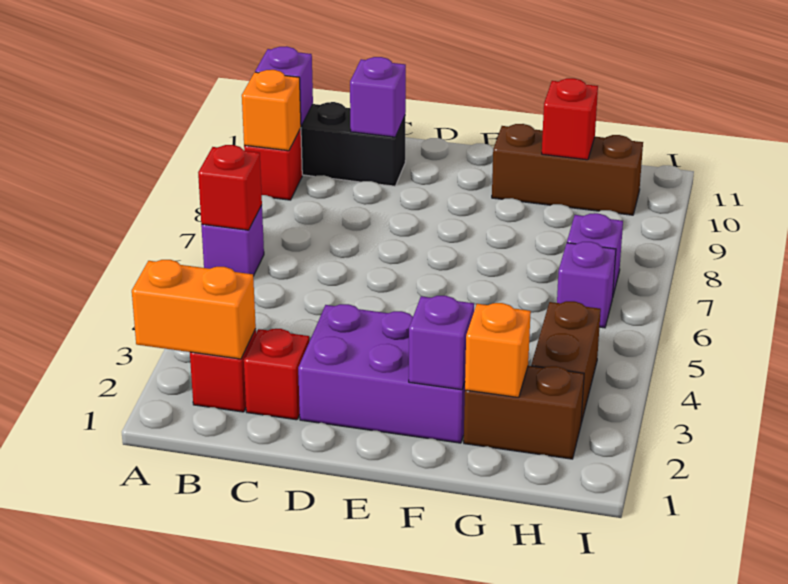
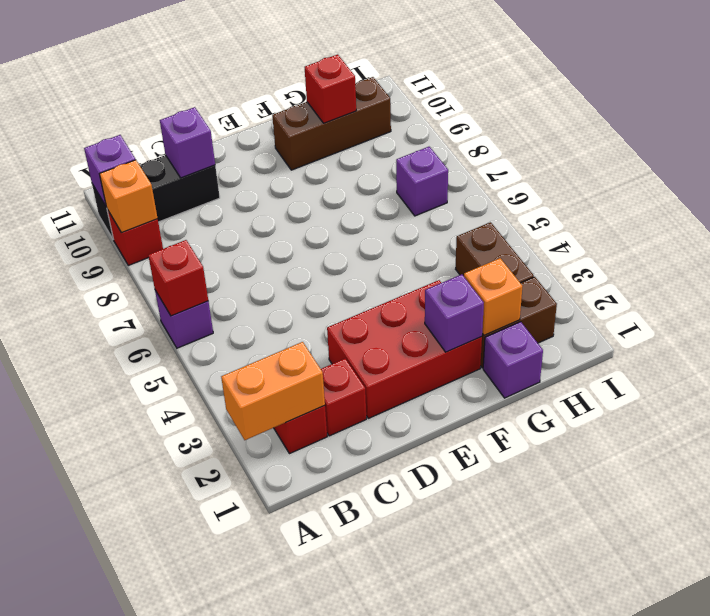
purple 2x3 brick [298,304,465,443] -> red 2x3 brick [327,280,482,418]
purple 1x1 brick [557,242,616,328] -> purple 1x1 brick moved to [483,322,543,398]

